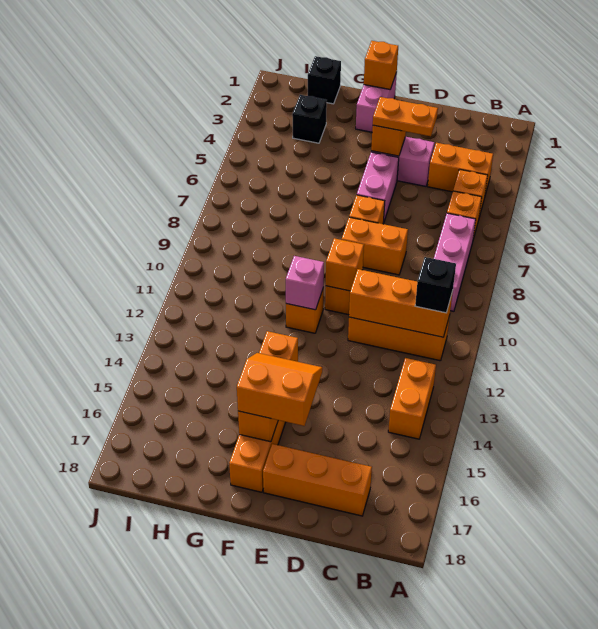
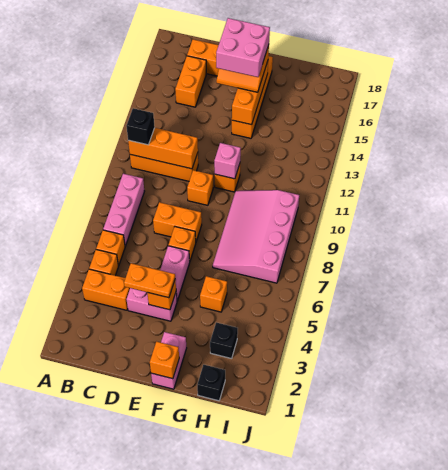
orange 1x2 brick [388,358,436,439] -> orange 1x2 brick moved to [175,56,206,107]
orange 1x1 brick [326,238,364,291] -> orange 1x1 brick moved to [200,276,227,312]
none -> pink 2x2 brick [216,18,270,77]
none -> pink 3x4 slope [213,190,299,283]

